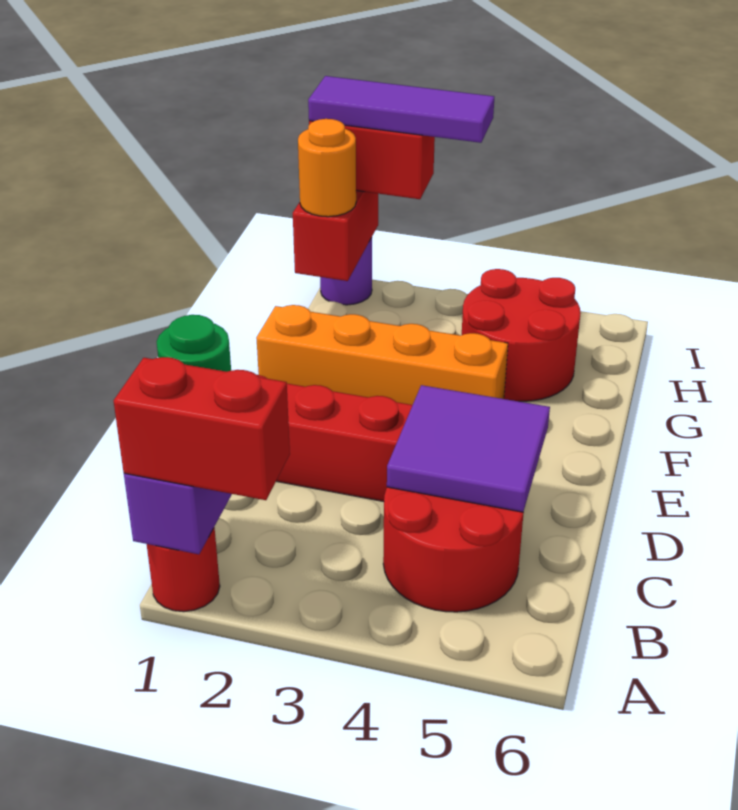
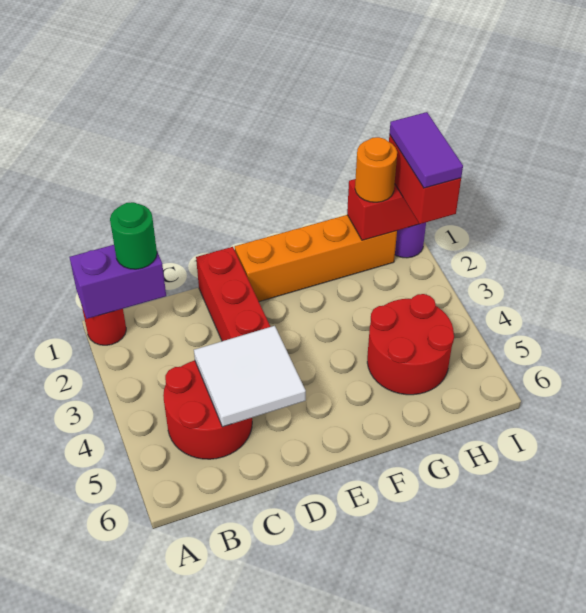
red 1x2 brick [114,357,290,500] -> none
purple 2x2 tile [387,385,550,512] -> white 2x2 tile [194,326,306,427]
orange 1x4 brick [256,305,508,405] -> orange 1x4 brick turned to [235,215,397,302]
purple 1x3 tile [308,76,494,143] -> purple 1x2 tile [389,112,463,188]

